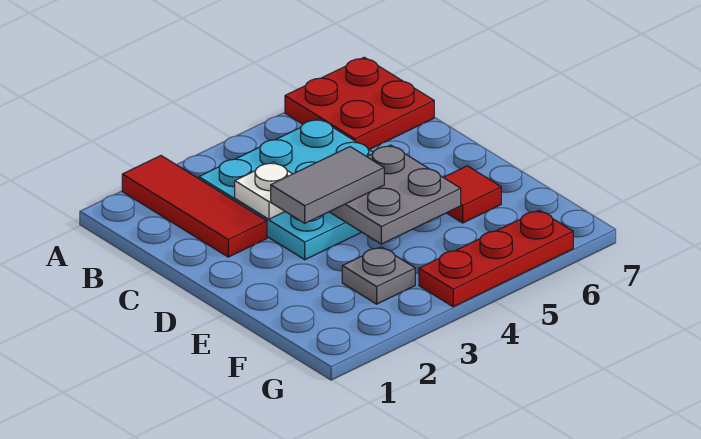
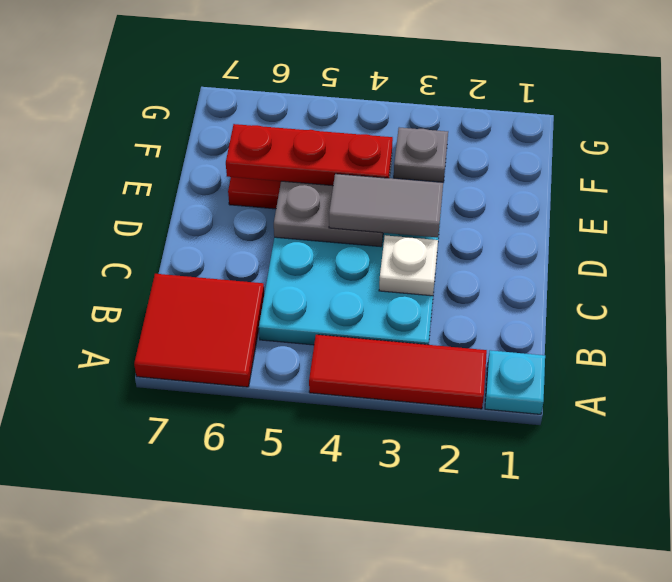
none -> cyan 1x1 plate [485,350,545,414]
red 1x3 tile [122,156,267,257] -> red 1x3 tile turned to [309,335,487,409]
red 2x2 plate [285,57,434,150] -> red 2x2 tile [134,274,264,387]
red 1x3 plate [419,210,573,307] -> red 1x3 plate moved to [226,124,393,186]

